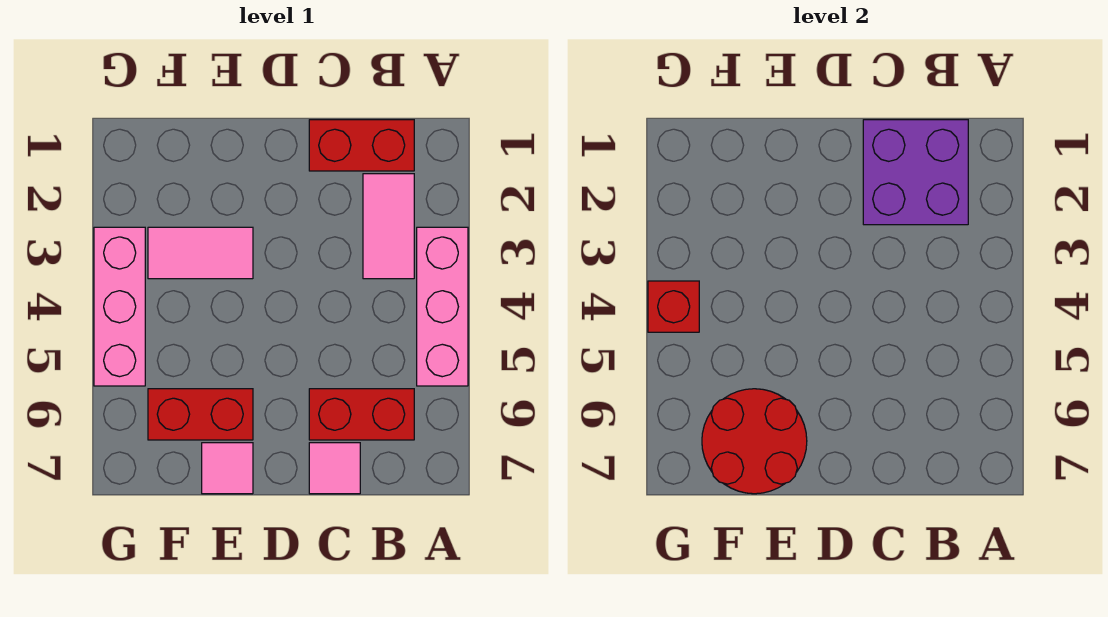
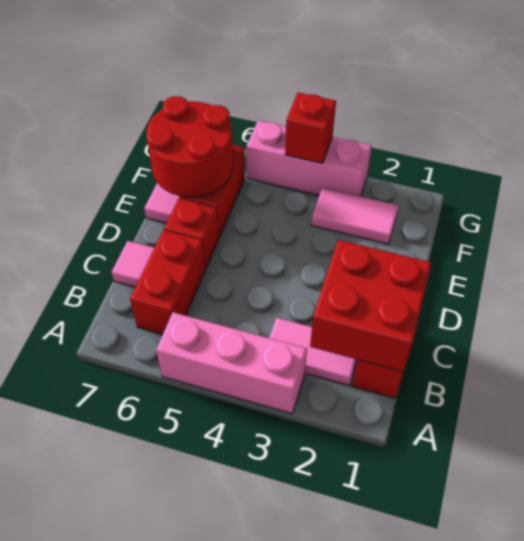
purple 2x2 brick [863,120,968,225] -> red 2x2 brick [310,240,431,372]
none -> red 1x1 brick [164,198,219,268]
pink 1x2 tile [148,227,253,279] -> pink 1x2 tile turned to [311,187,399,244]

